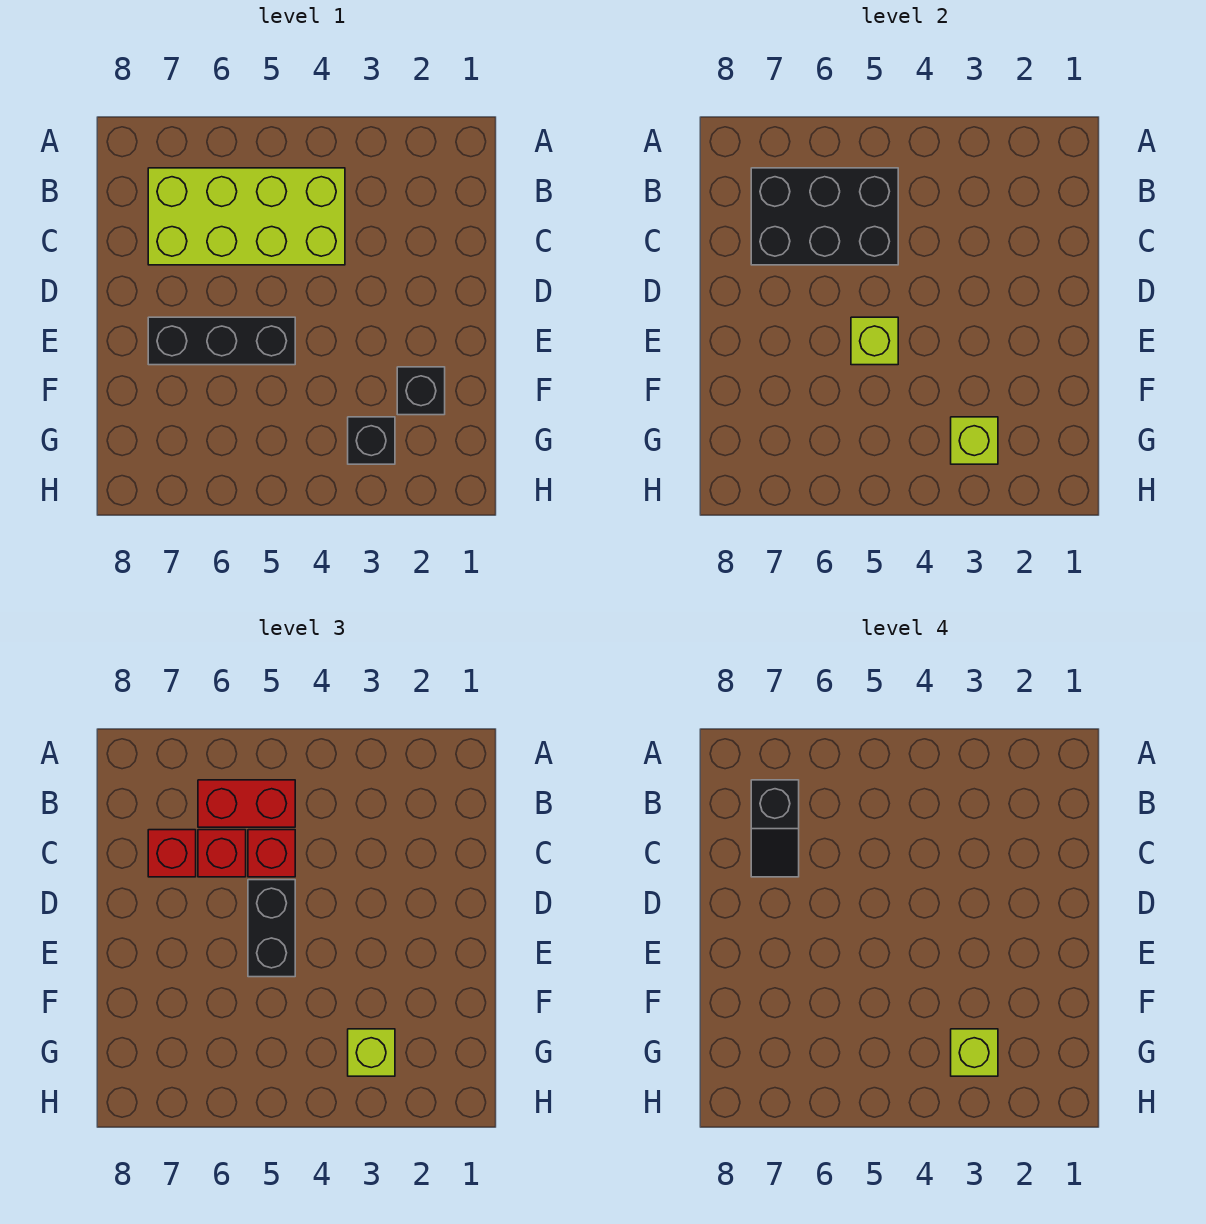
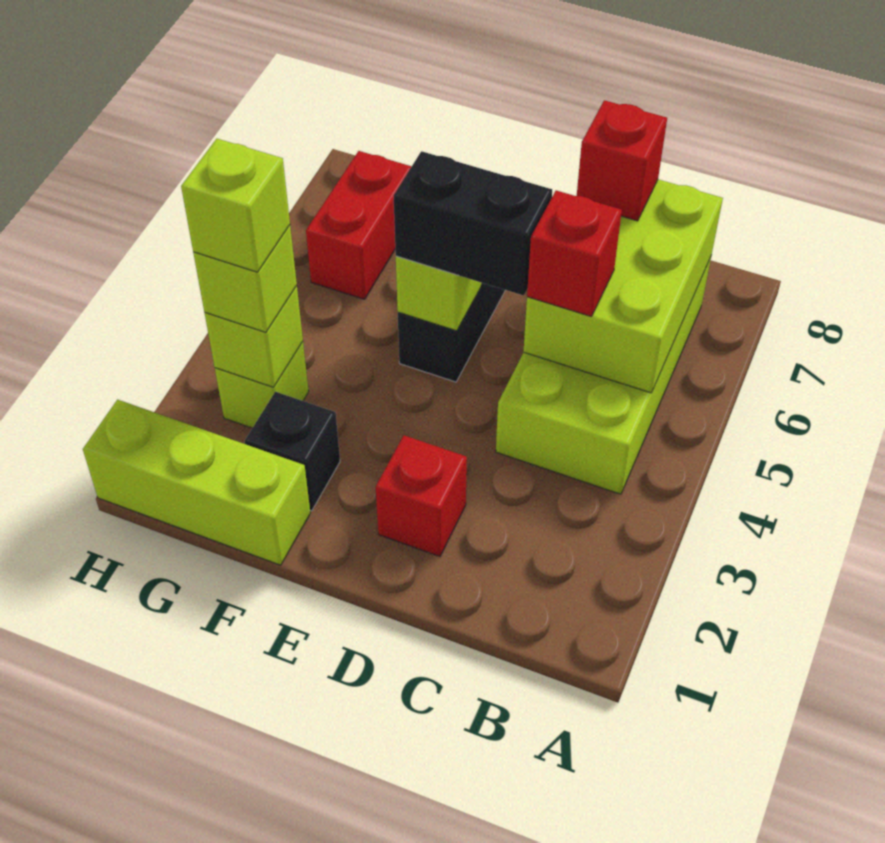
black 2x3 brick [751,168,898,265] -> lime 2x3 brick [523,180,723,393]
red 1x2 brick [198,780,295,827] -> red 1x2 brick moved to [306,151,412,299]
black 1x2 slope [751,780,799,877] -> none
red 1x1 brick [198,830,246,877] -> red 1x1 brick moved to [376,435,467,557]
none -> lime 1x3 brick [83,400,310,565]
black 1x1 brick [348,417,395,464] -> lime 1x1 brick [215,342,309,428]

